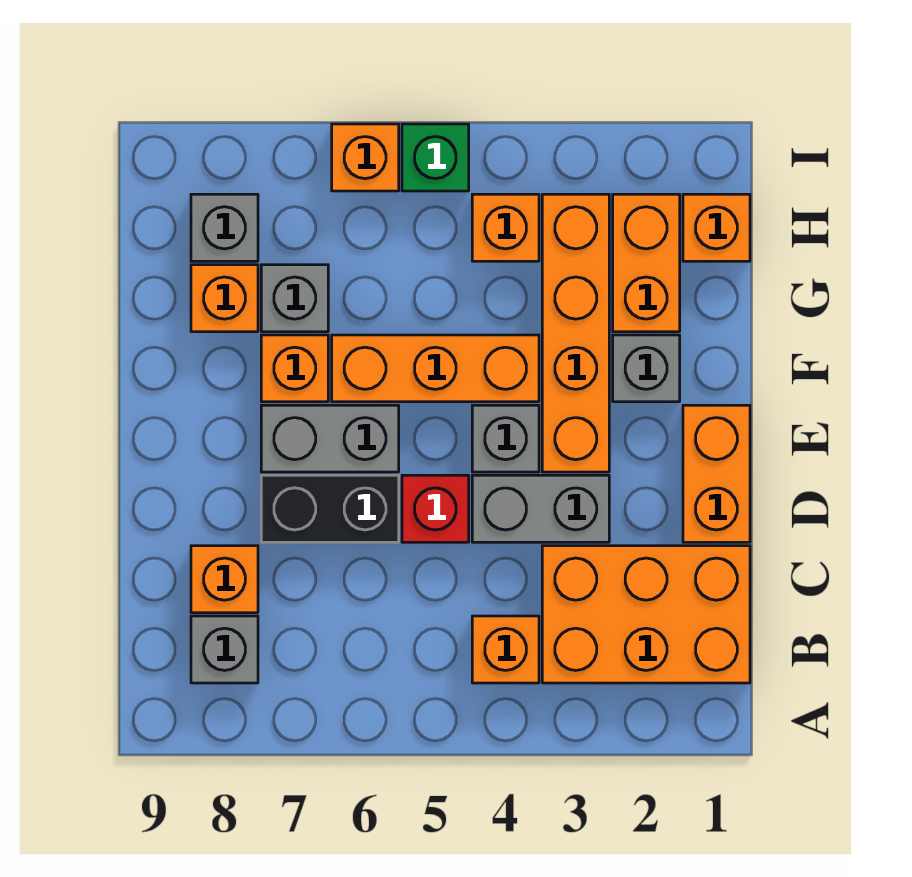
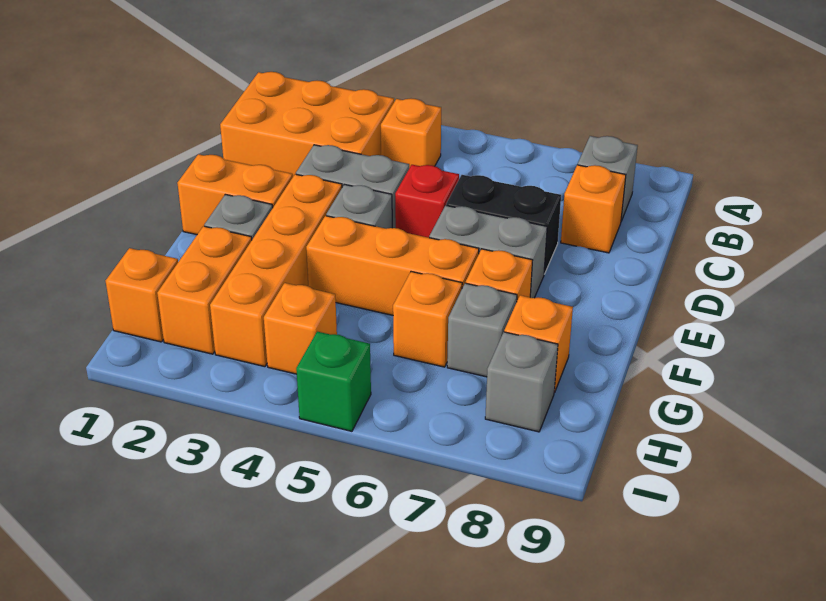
orange 1x2 brick [683,405,750,542] -> orange 1x2 brick turned to [177,154,293,235]
orange 1x1 brick [332,124,399,191] -> orange 1x1 brick moved to [393,272,462,367]

